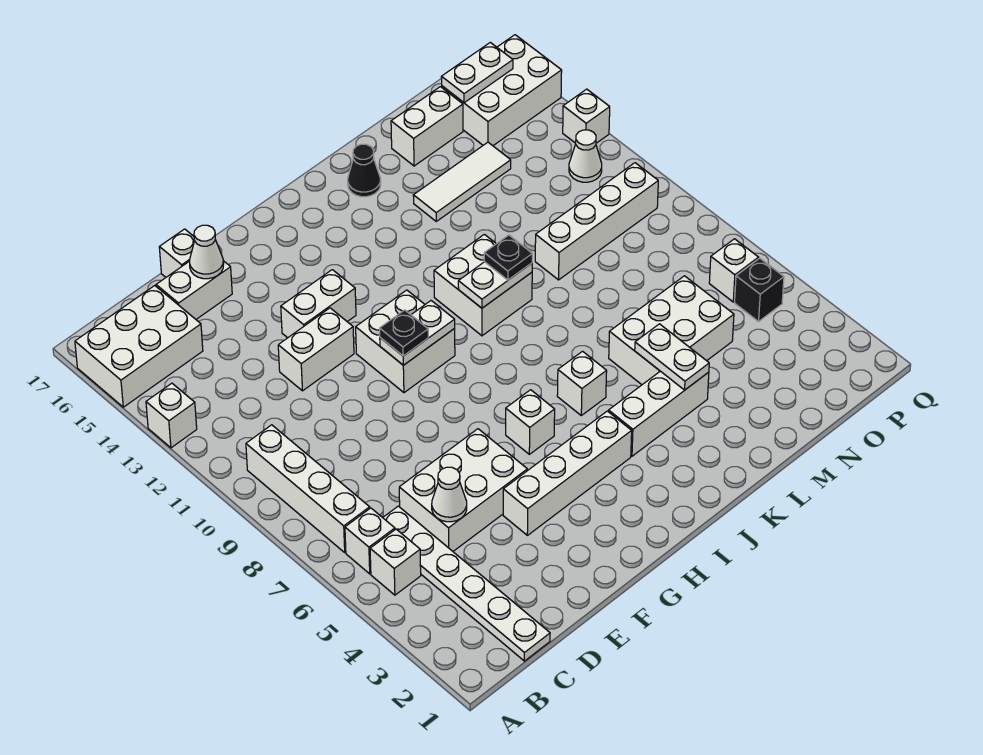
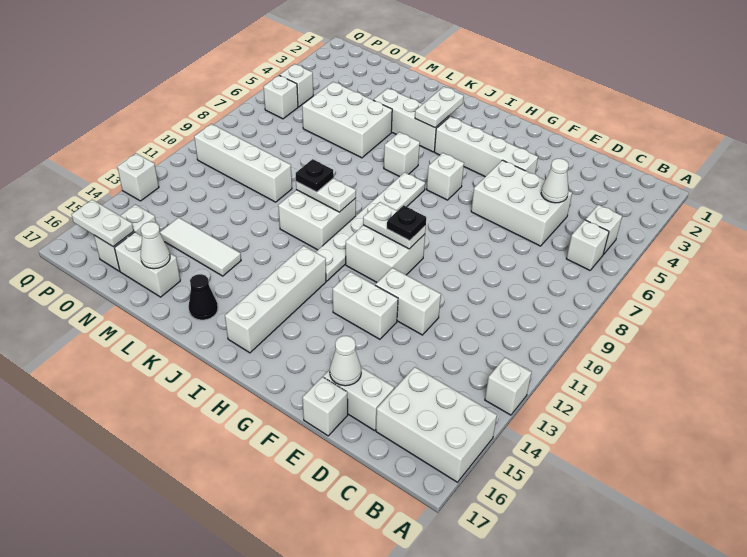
white 1x4 brick [246,425,370,552] -> white 1x4 brick moved to [225,246,326,353]
white 1x6 plate [383,506,550,661] -> white 1x6 plate moved to [316,172,425,281]
white 1x2 plate [635,324,709,390] -> white 1x2 plate moved to [415,87,464,128]
white 2x3 brick [442,35,562,146] -> white 1x2 brick [94,204,156,271]
black 1x1 brick [735,258,784,321] -> white 1x1 brick [280,64,313,107]
white 1x1 cone [569,130,602,182] -> white 1x1 cone moved to [141,222,170,269]

